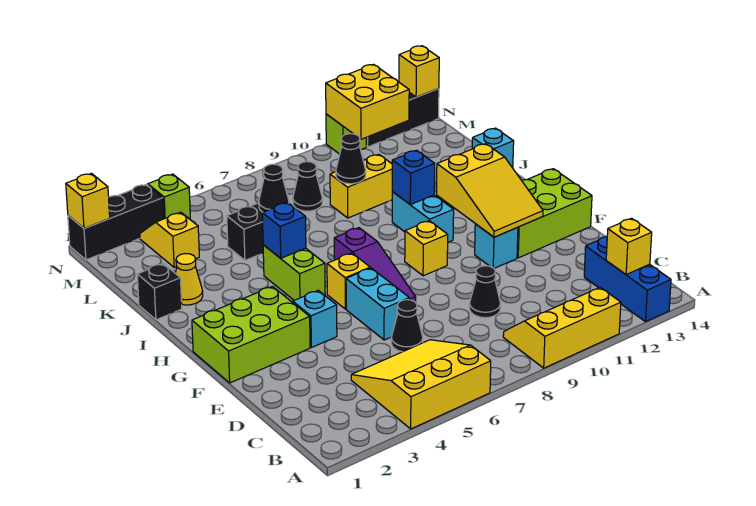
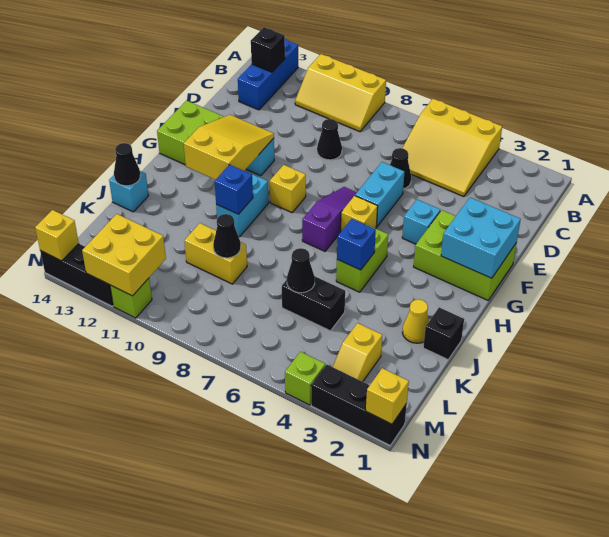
yellow 1x1 brick [606,218,652,275] -> black 1x1 brick [251,27,285,72]
none -> cyan 2x2 brick [441,198,521,278]
black 1x1 cone [293,162,322,211] -> black 1x1 cone moved to [114,143,141,186]

